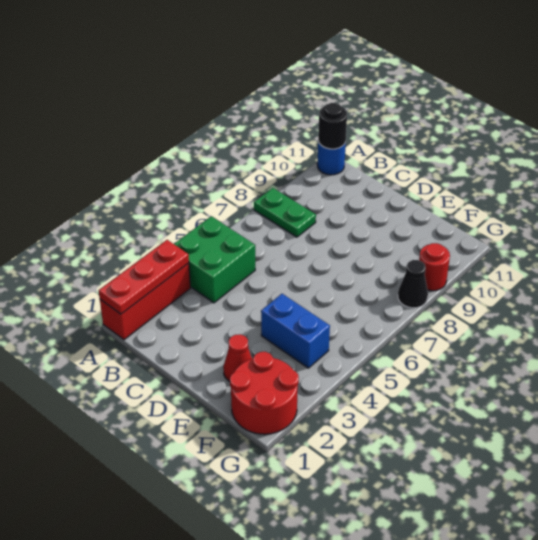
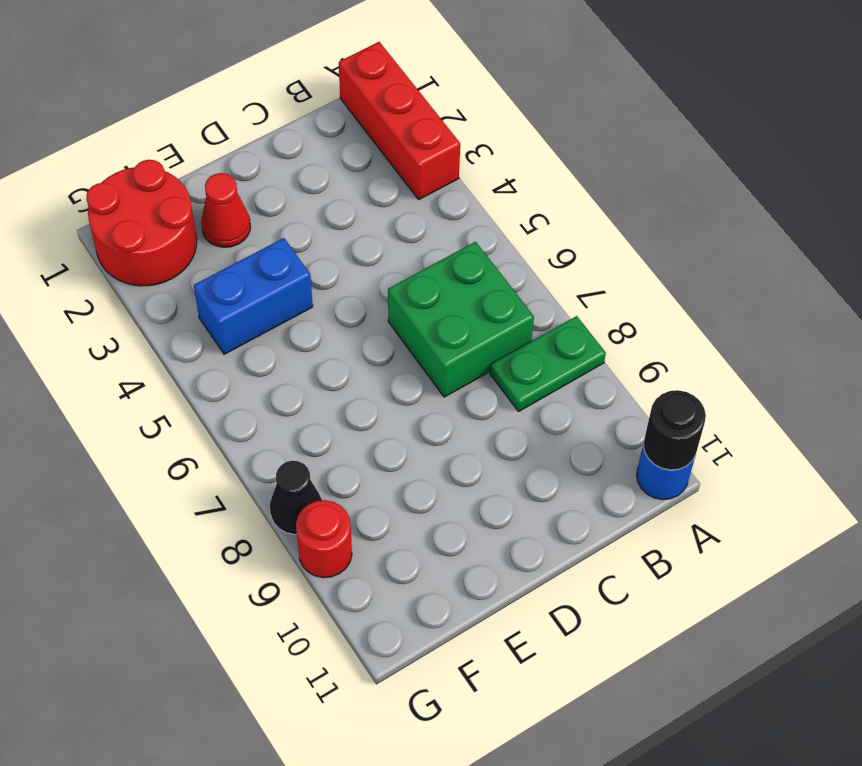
red 1x3 plate [99,240,189,314] -> none
green 2x2 brick [174,216,255,303] -> green 2x2 brick moved to [388,242,534,397]

